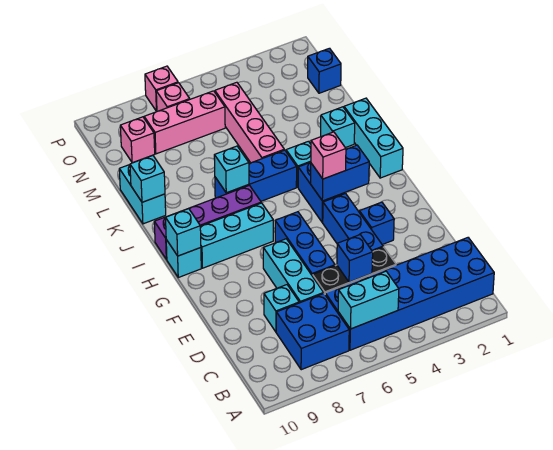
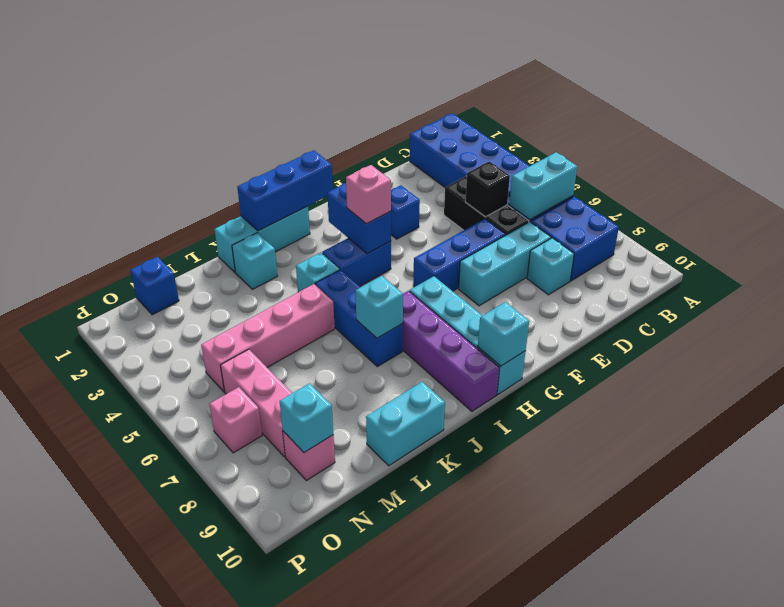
cyan 1x2 brick [338,271,399,329] -> cyan 1x2 brick turned to [509,152,577,220]
blue 1x1 brick [337,235,373,282] -> black 1x1 brick [465,161,510,217]
blue 1x3 brick [323,194,383,251] -> blue 1x3 brick moved to [237,150,333,231]
cyan 1x1 brick [130,155,165,202] -> cyan 1x1 brick moved to [280,383,333,453]
pink 1x1 brick [145,66,178,111] -> none

